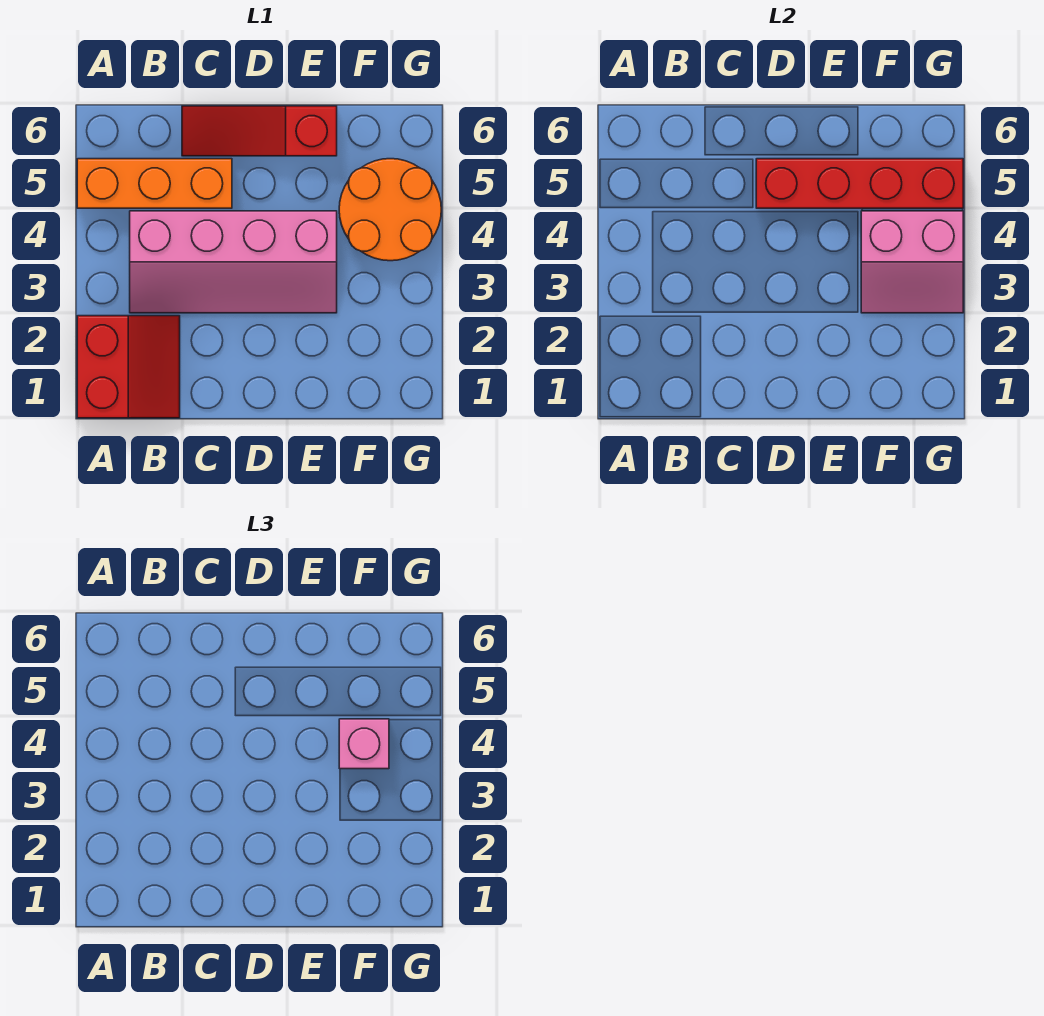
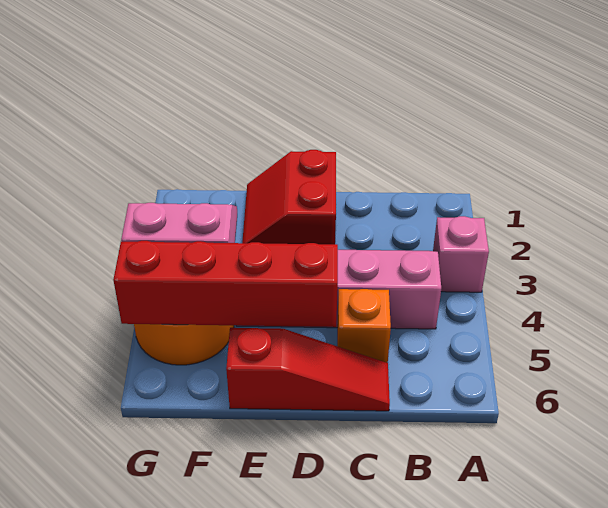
red 2x2 slope [77,316,180,418] -> red 2x2 slope moved to [242,150,336,244]
orange 1x3 brick [77,159,232,208] -> orange 1x1 brick [337,289,391,363]
pink 1x1 brick [339,719,389,769] -> pink 1x1 brick moved to [433,216,489,292]

